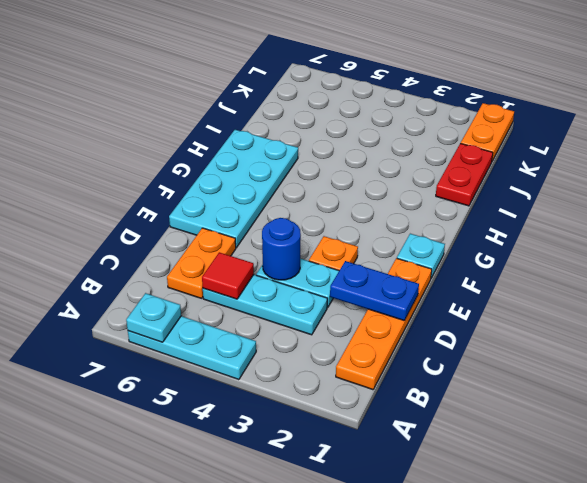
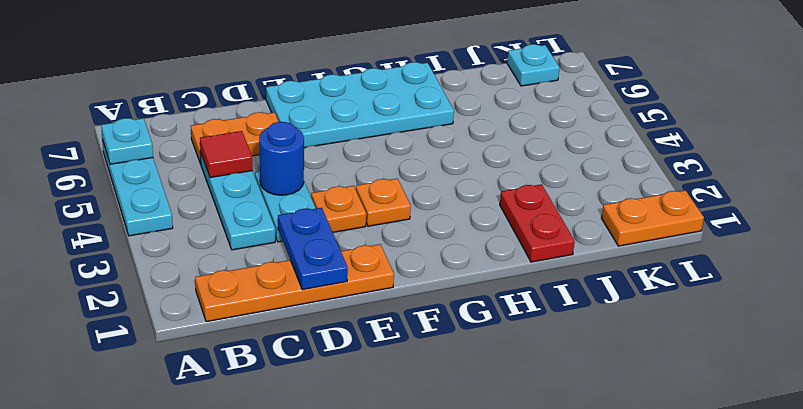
cyan 1x1 plate [397,234,445,278] -> cyan 1x1 plate moved to [507,44,560,86]
none -> orange 1x1 plate [356,178,411,226]
red 1x2 plate [436,143,493,206] -> red 1x2 plate turned to [500,184,575,262]

